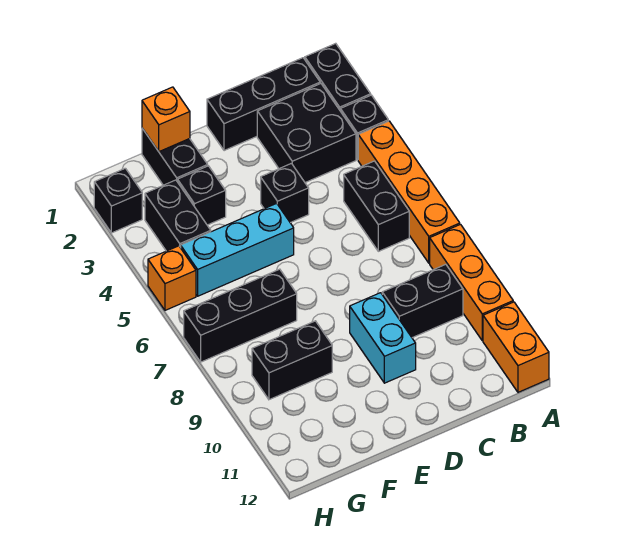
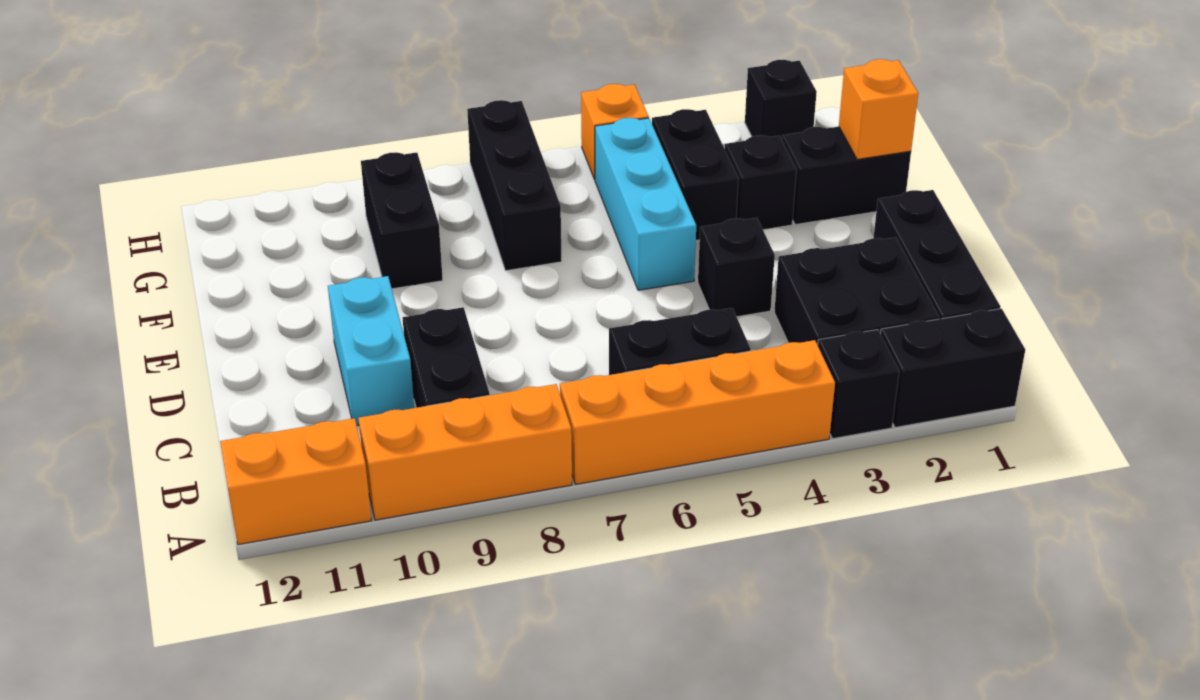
cyan 1x2 brick [350,293,416,383] -> cyan 1x2 brick turned to [328,276,414,426]
black 1x2 brick [145,180,211,251] -> black 1x2 brick turned to [652,109,739,240]

